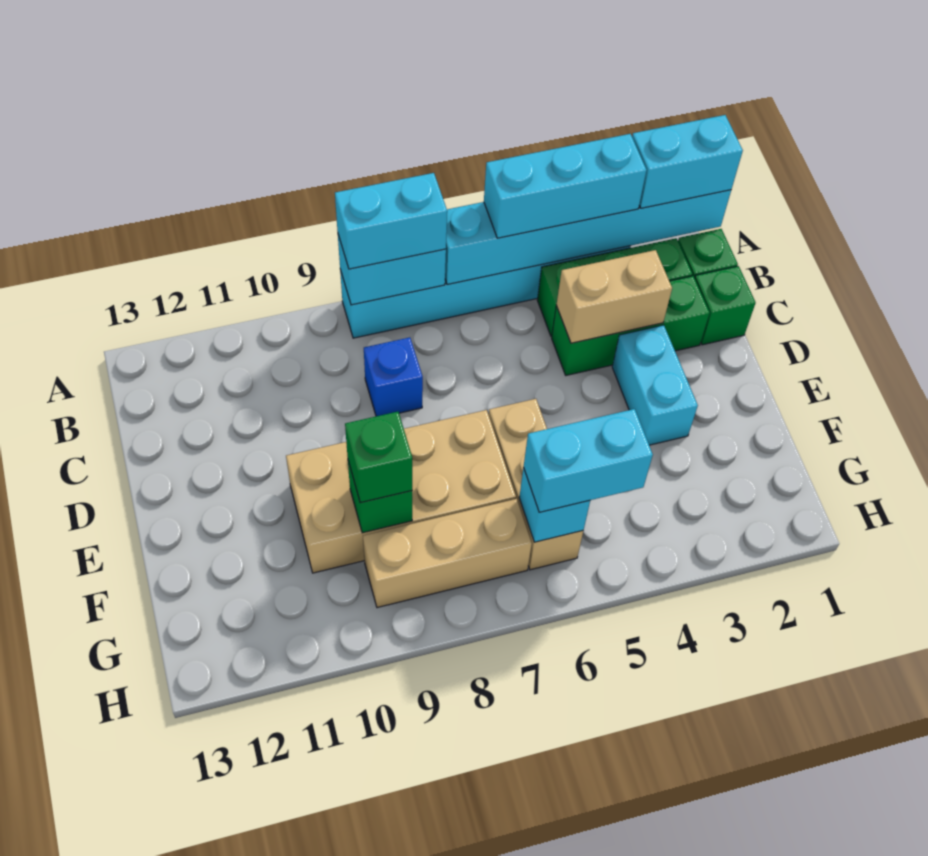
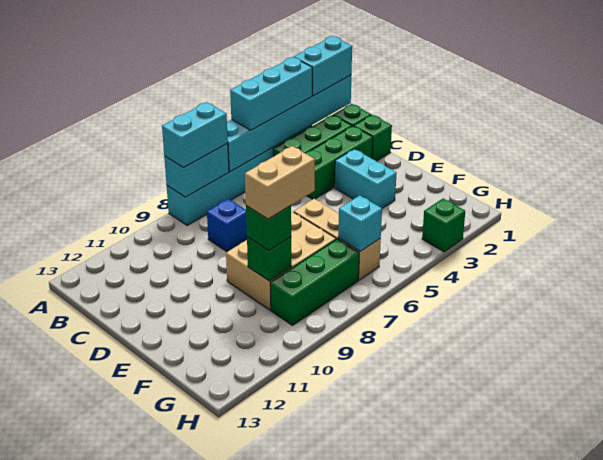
tan 1x2 brick [557,250,672,343] -> tan 1x2 brick moved to [245,146,315,219]
tan 2x4 brick [286,410,516,573] -> tan 2x3 brick [226,212,336,310]
cyan 1x2 brick [524,409,653,512] -> none
tan 1x3 brick [363,499,532,608] -> green 1x3 brick [270,239,359,325]
none -> green 1x1 brick [422,198,465,252]

